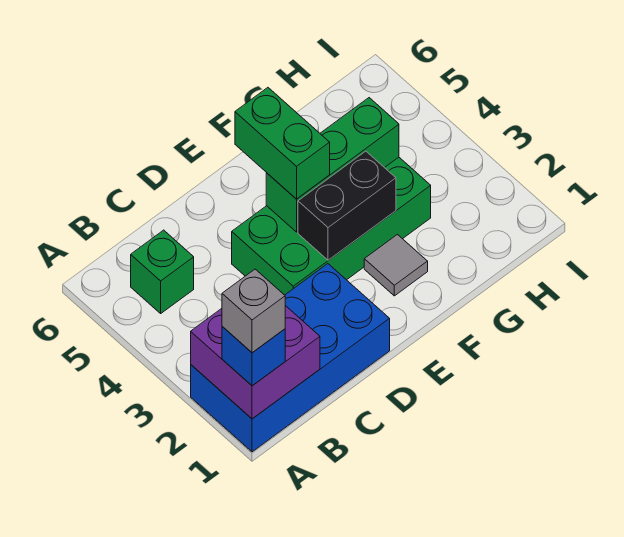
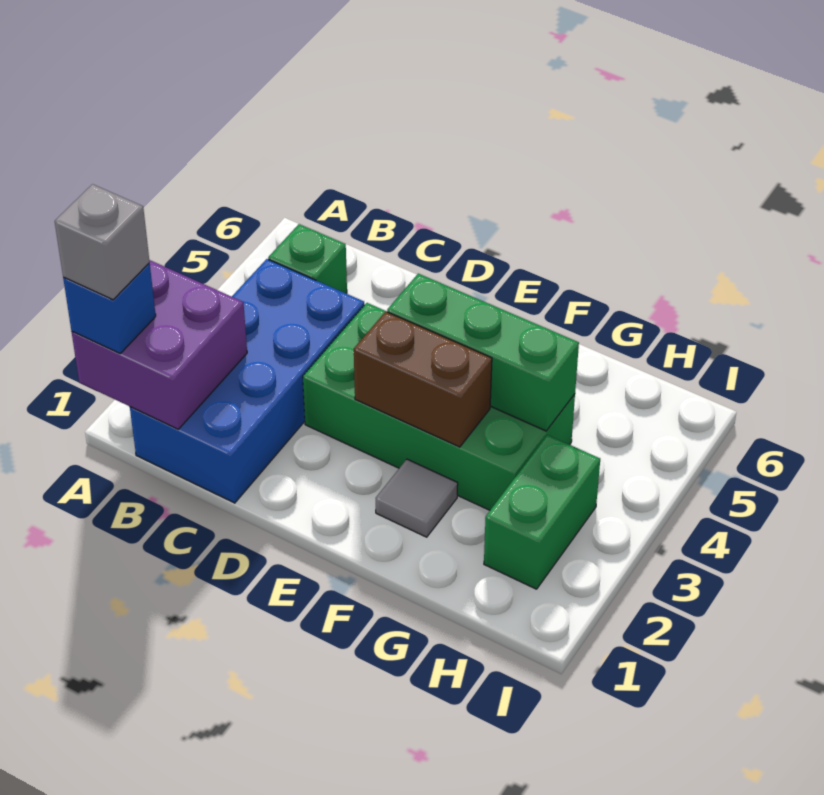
blue 2x4 brick [191,264,390,452] -> blue 2x4 brick turned to [130,259,364,503]
black 1x2 brick [298,151,396,260] -> brown 1x2 brick [354,312,492,447]
green 1x2 brick [235,88,330,199] -> green 1x2 brick moved to [484,435,600,589]

